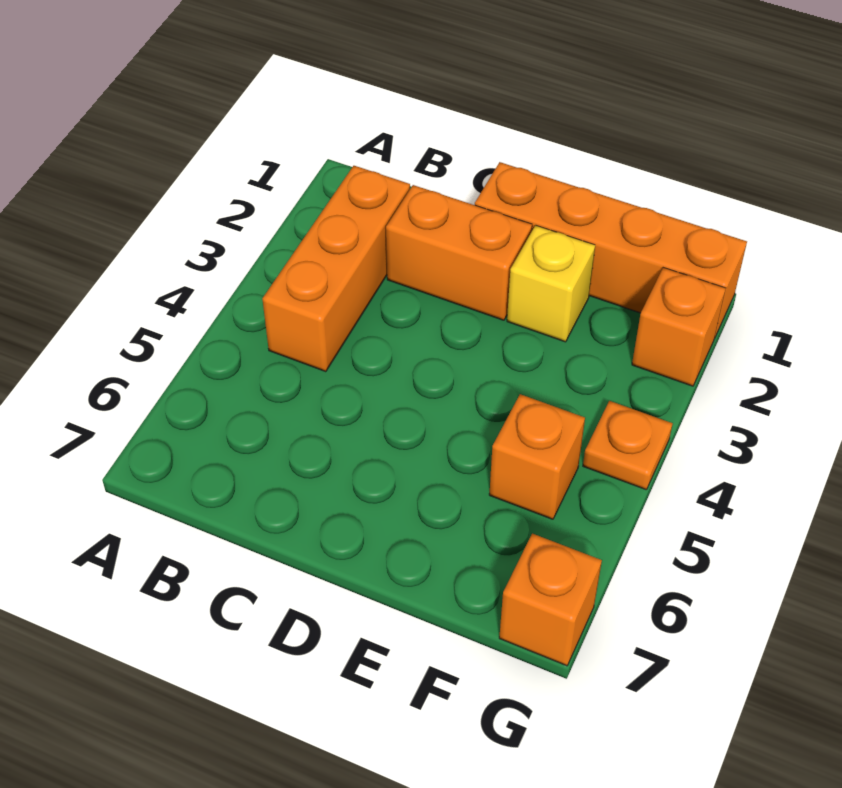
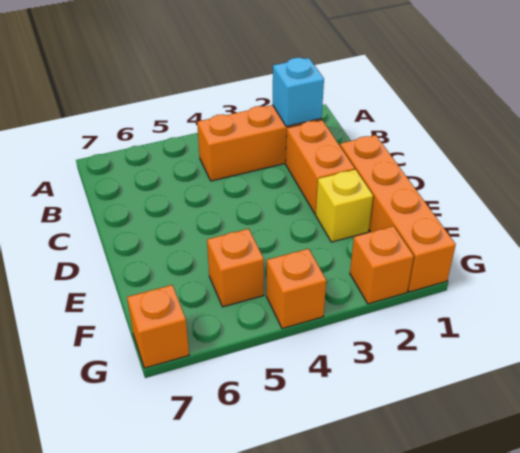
none -> cyan 1x1 brick [273,58,324,126]
orange 1x1 plate [583,401,673,490] -> orange 1x1 brick [266,249,326,329]

